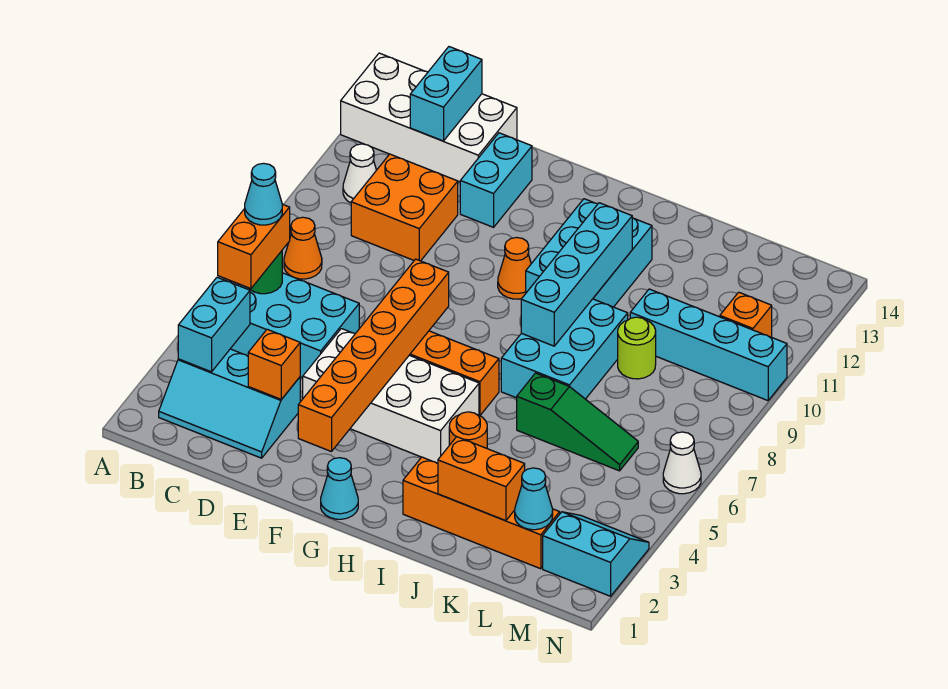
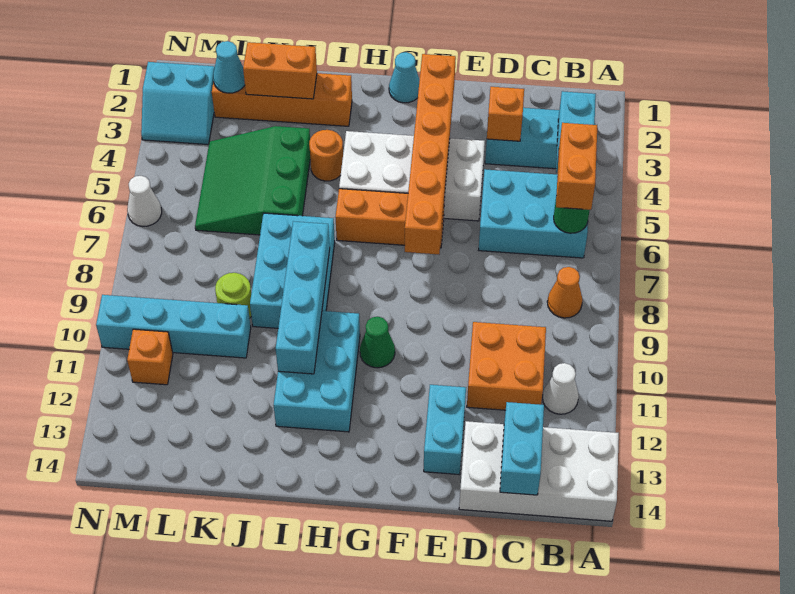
cyan 1x1 cone [245,163,282,225] -> none
orange 1x1 cone [498,237,531,299] -> green 1x1 cone [360,317,395,368]
green 1x3 slope [517,373,638,471] -> green 3x3 slope [195,126,310,235]

